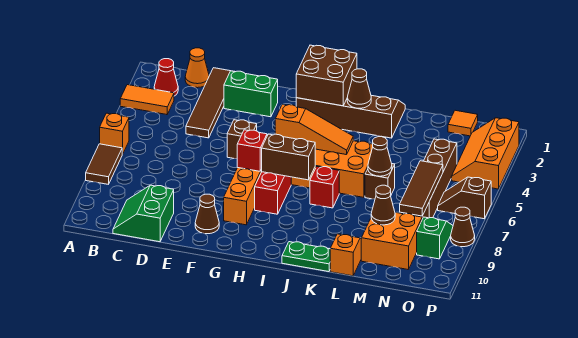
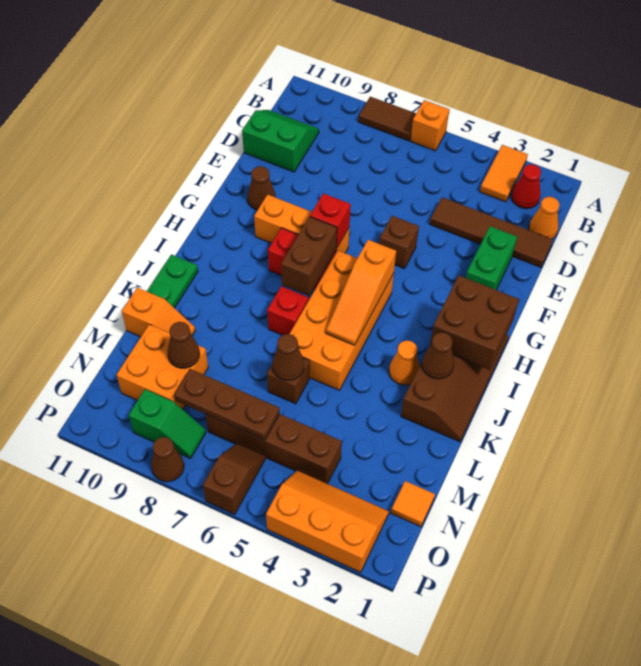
none -> orange 1x1 cone [389,340,420,385]
brown 1x3 tile [400,161,443,216] -> brown 1x3 plate [174,369,280,440]

